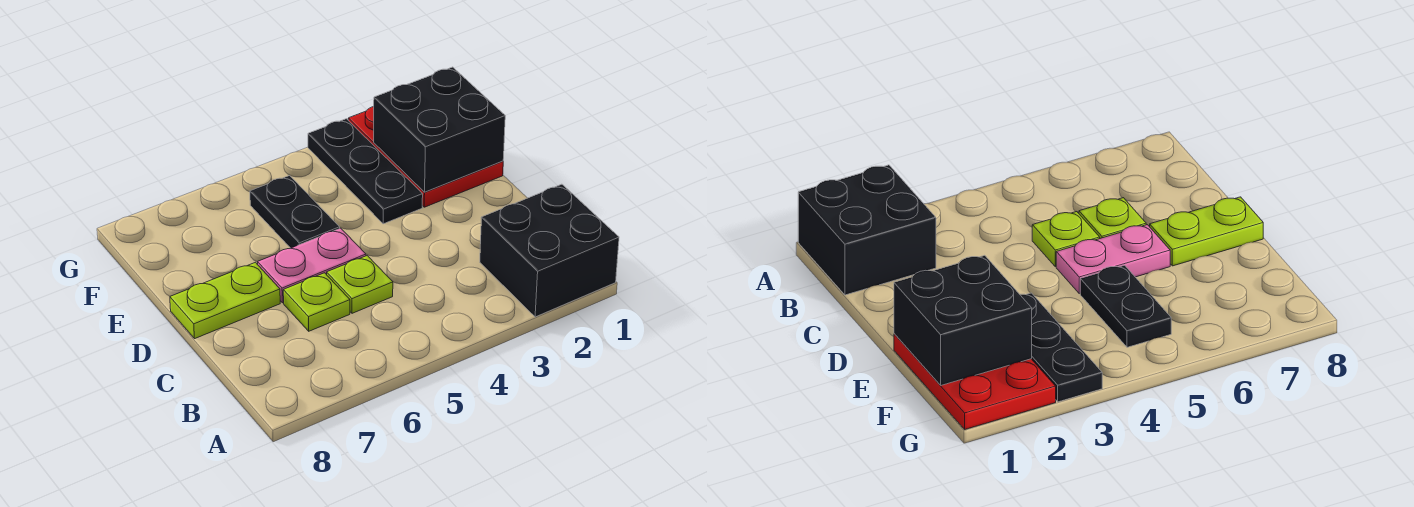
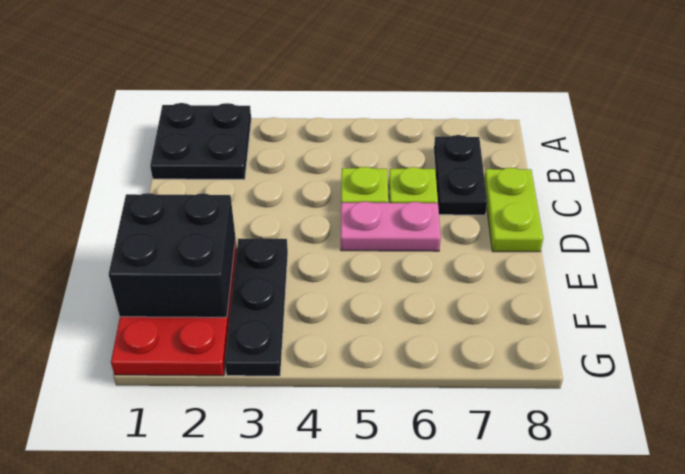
black 2x2 brick [480,184,619,317] -> black 2x2 plate [150,103,251,180]
lime 1x2 plate [170,262,280,338] -> lime 1x2 plate turned to [484,168,543,252]
black 1x2 plate [250,175,340,248] -> black 1x2 plate moved to [434,135,487,215]

